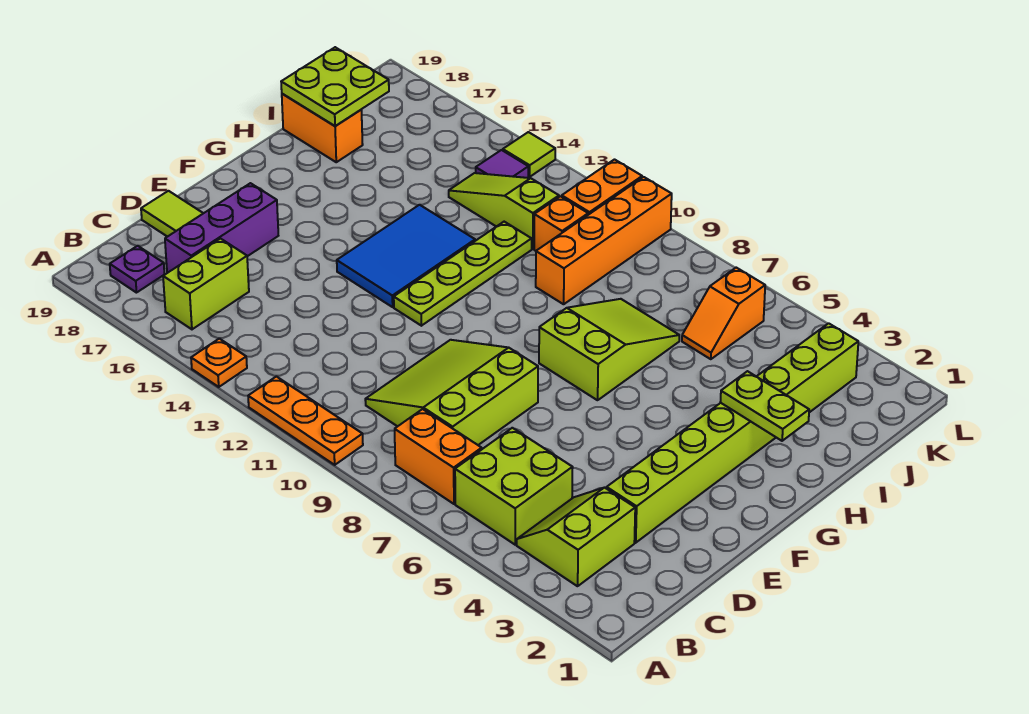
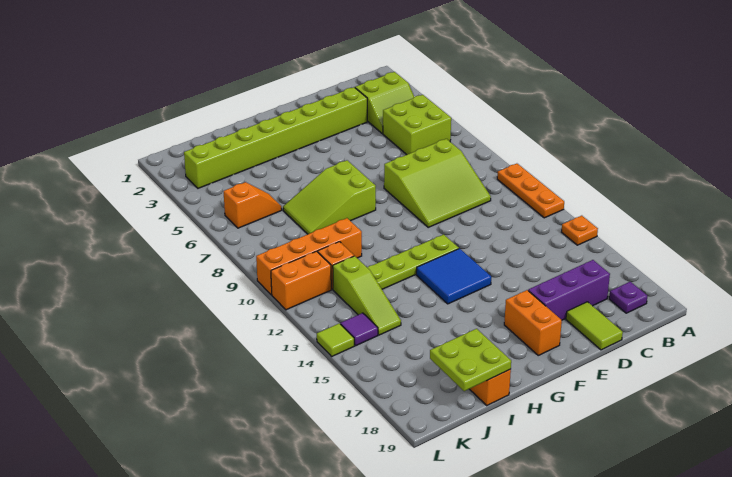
orange 1x2 brick [395,409,482,504] -> orange 1x2 brick moved to [504,290,562,355]
lime 1x2 brick [163,239,249,329] -> none
blue 2x3 tile [337,205,475,307] -> blue 2x2 tile [416,249,491,304]
lime 1x2 plate [720,371,809,441] -> none

